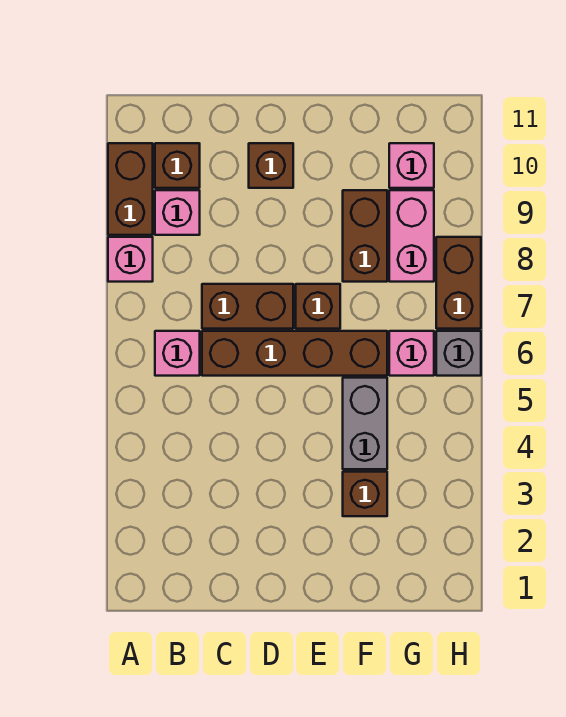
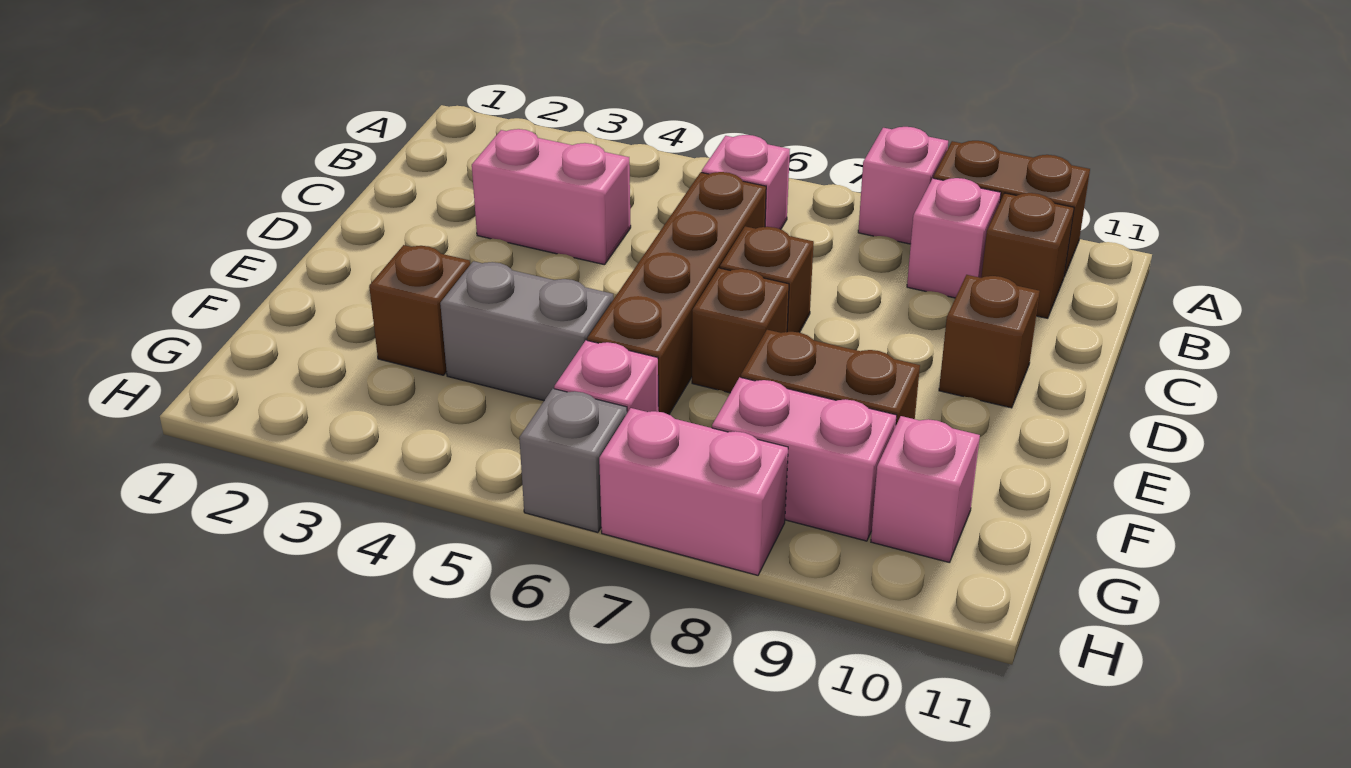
none -> pink 1x2 brick [472,129,631,265]
brown 1x2 brick [202,284,293,329] -> brown 1x1 brick [720,226,814,332]
brown 1x2 brick [436,237,481,329] -> pink 1x2 brick [599,408,788,575]

